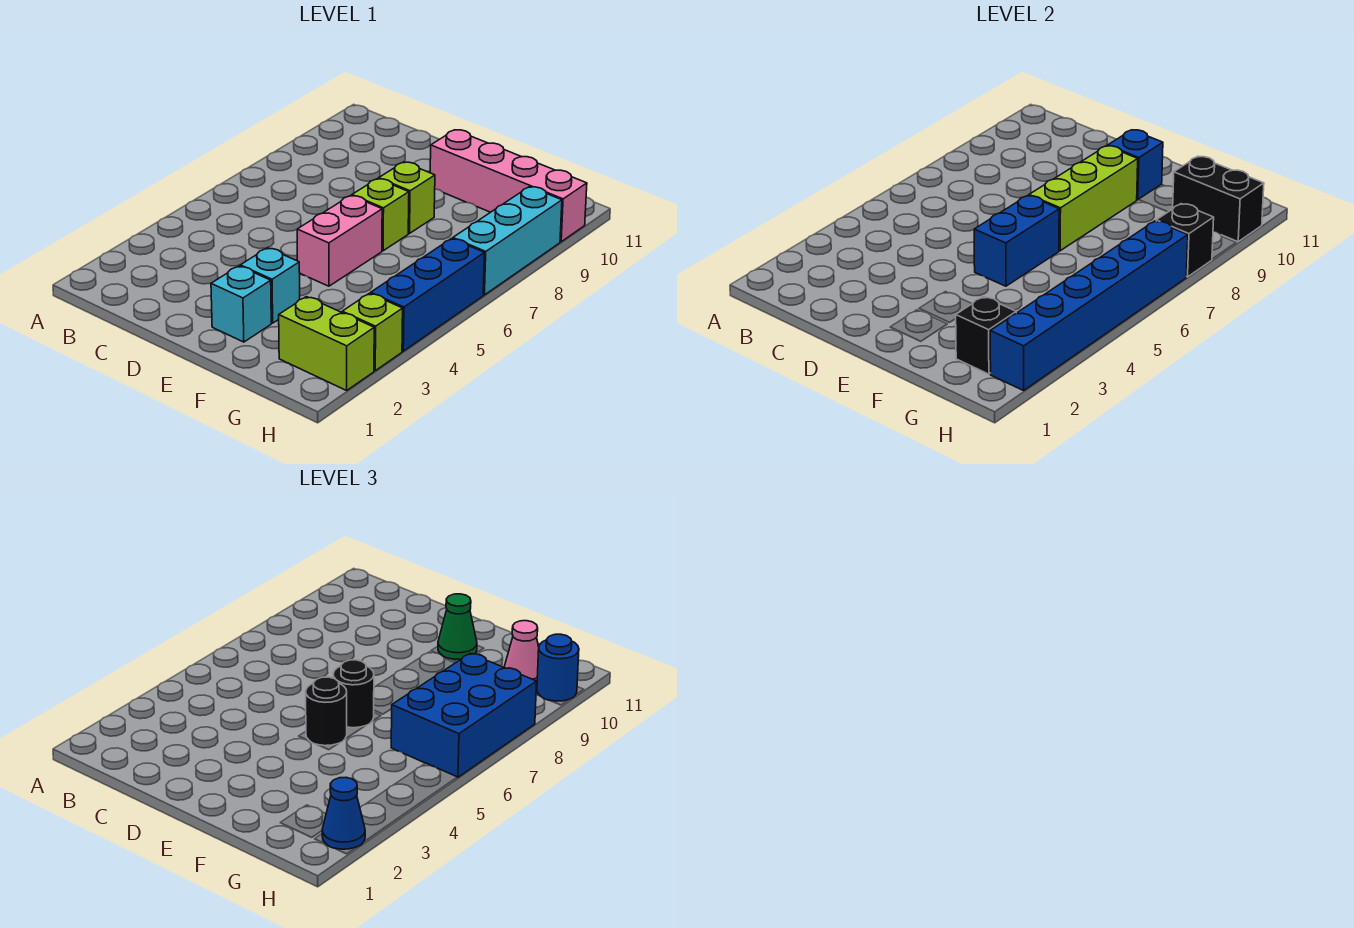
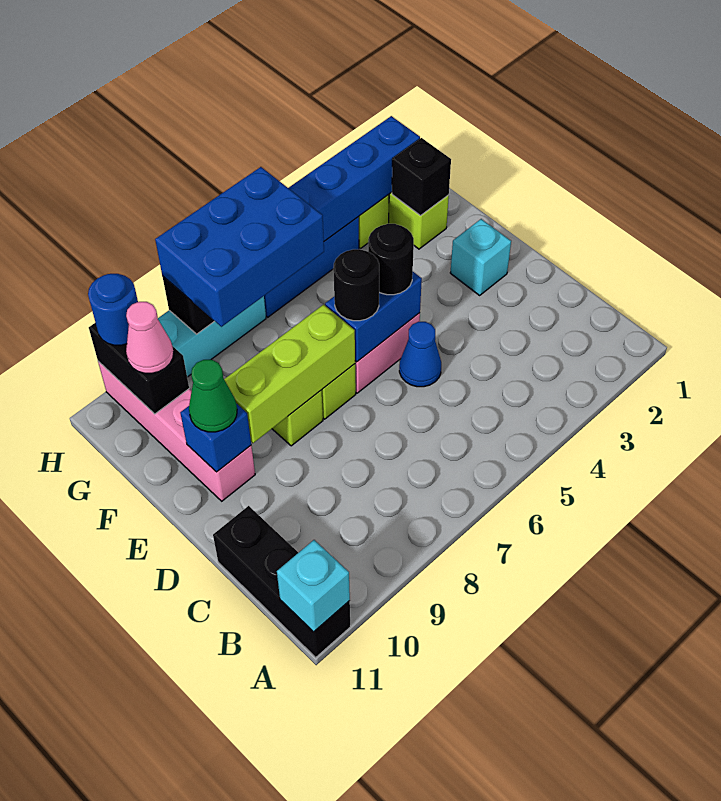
none -> black 1x3 brick [213,506,350,657]
cyan 1x1 brick [240,248,300,323] -> cyan 1x1 brick moved to [277,540,350,632]
blue 1x1 cone [322,777,365,849] -> blue 1x1 cone moved to [399,322,441,387]

